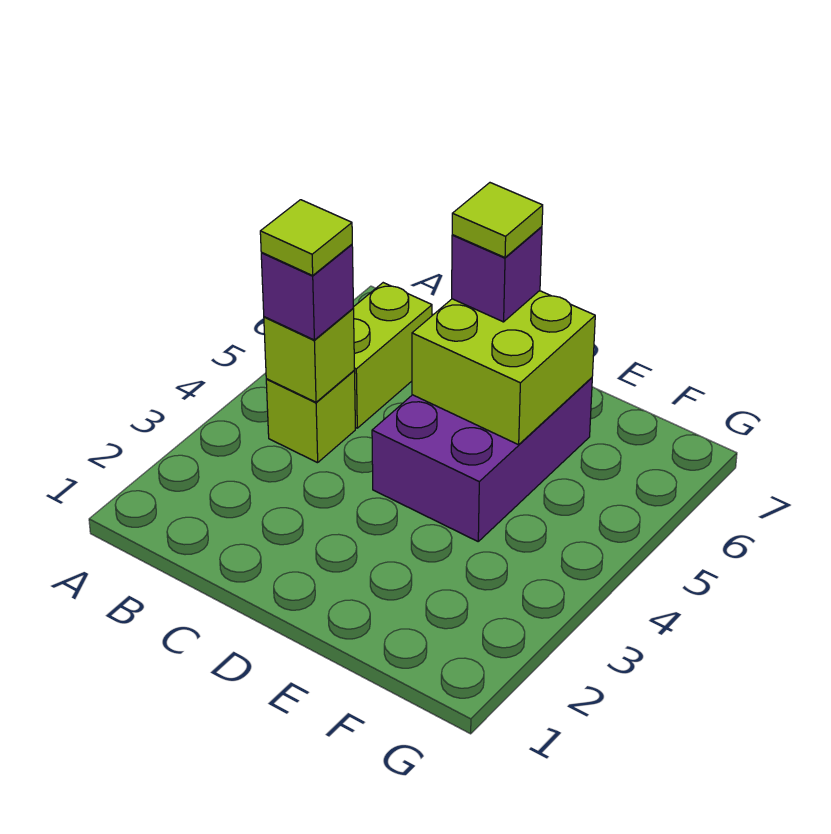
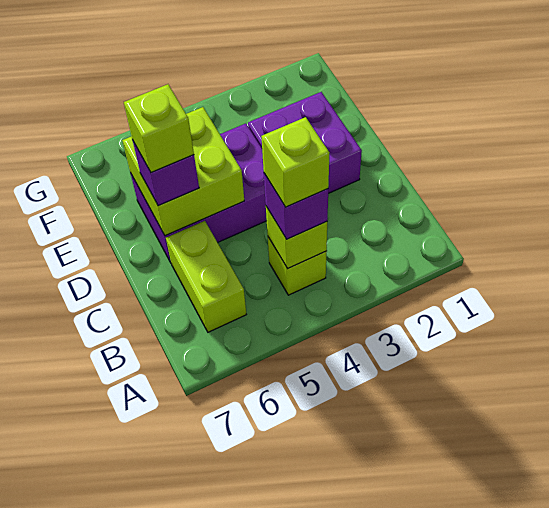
lime 1x1 tile [260,200,352,275] -> lime 1x1 brick [261,117,329,207]
lime 1x2 brick [353,283,432,428] -> lime 1x2 brick turned to [166,221,246,332]
none -> purple 2x2 brick [248,92,362,193]
lime 1x1 tile [452,183,543,257] -> lime 1x1 brick [124,84,194,173]

